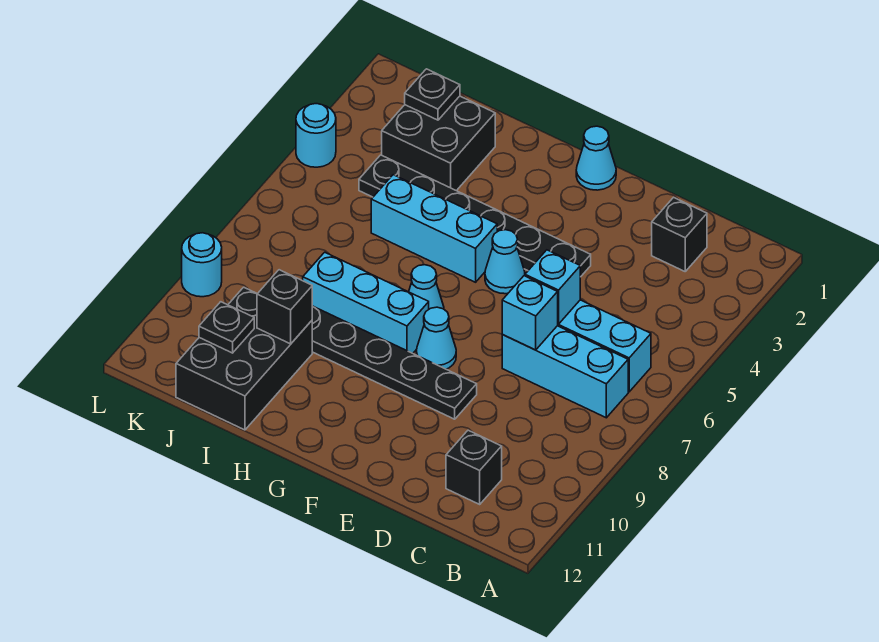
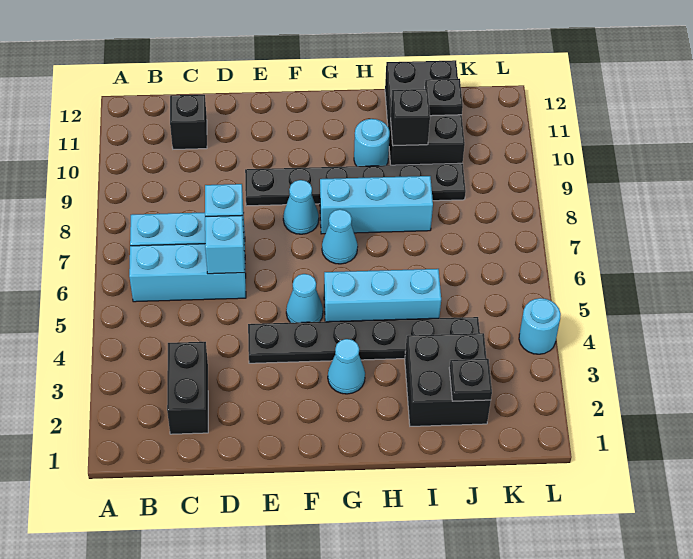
black 1x1 brick [652,197,707,271] -> black 1x2 brick [167,342,208,434]
cyan 1x1 cone [576,126,616,190] -> cyan 1x1 cone moved to [328,339,365,394]
cyan 1x1 round brick [182,233,222,297] -> cyan 1x1 round brick moved to [354,119,390,166]

